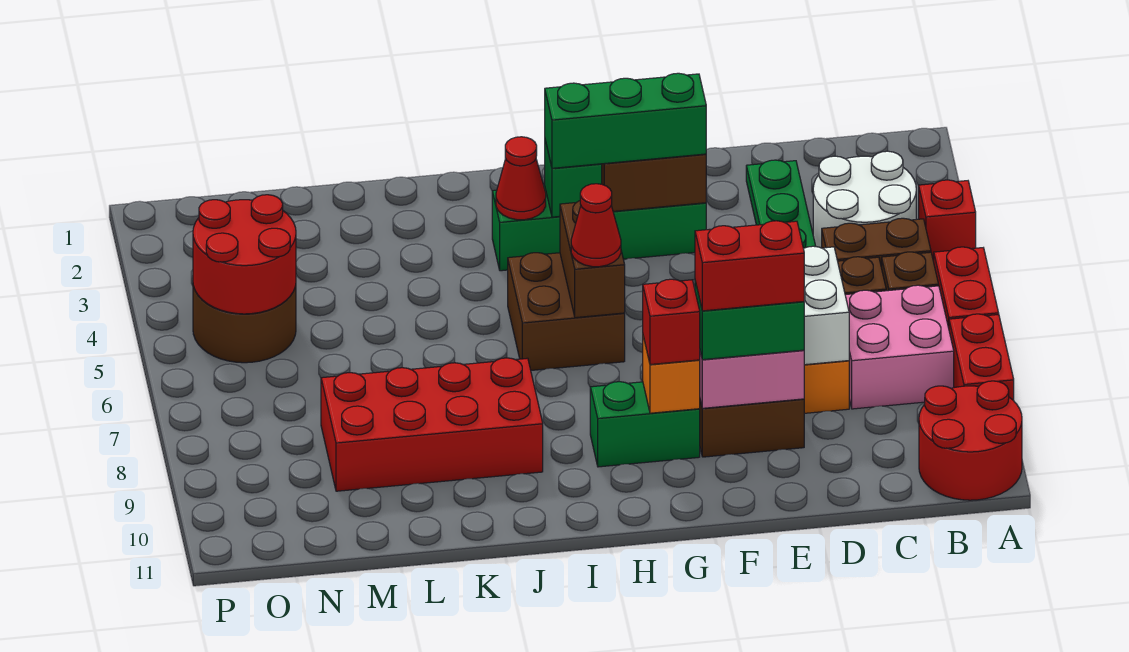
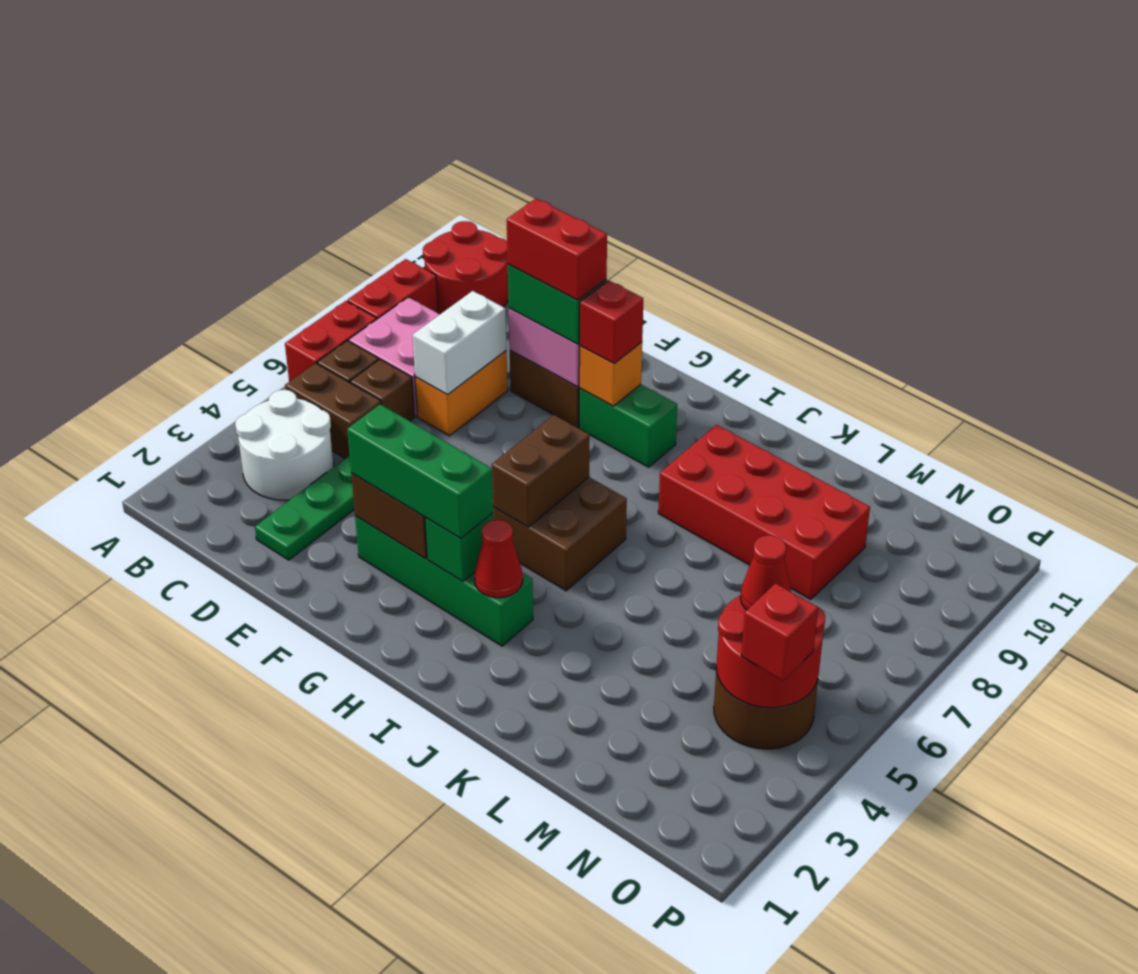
red 1x1 brick [919,180,976,262] -> red 1x1 brick moved to [741,583,818,681]
red 1x1 cone [571,184,621,267] -> red 1x1 cone moved to [740,535,791,610]

